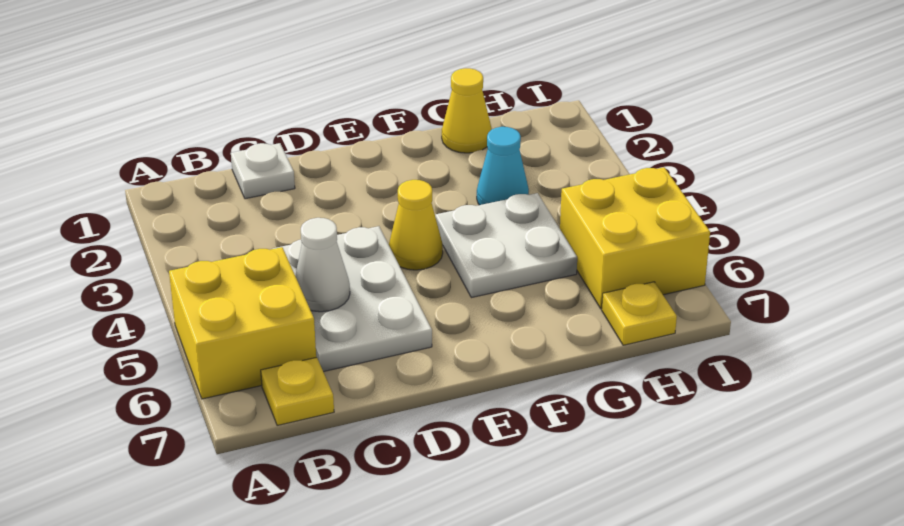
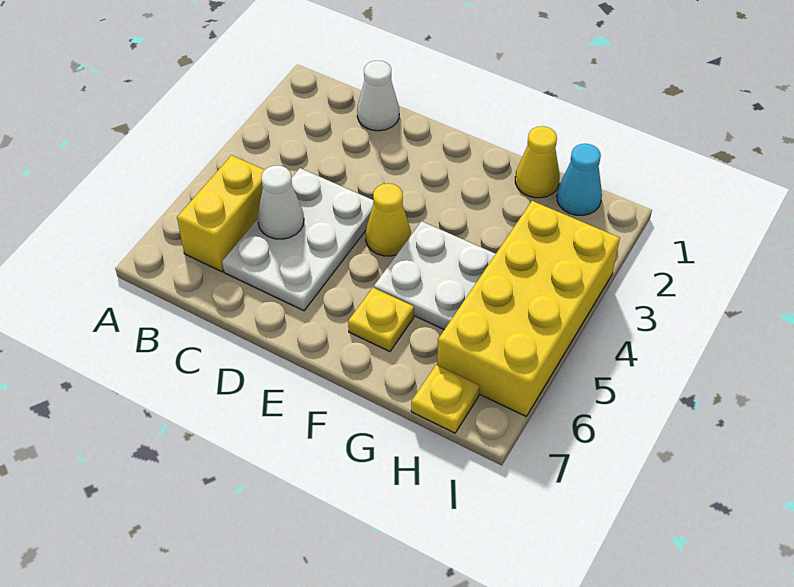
yellow 2x2 brick [169,247,316,399] -> yellow 1x2 brick [177,155,264,272]
yellow 1x1 plate [261,357,334,425] -> yellow 1x1 plate moved to [348,288,414,352]
white 1x1 plate [231,143,295,199] -> white 1x1 cone [357,61,399,131]
cyan 1x1 cone [477,127,529,205] -> cyan 1x1 cone moved to [557,144,602,216]
yellow 2x2 brick [560,167,710,309] -> yellow 2x4 brick [437,201,620,416]

